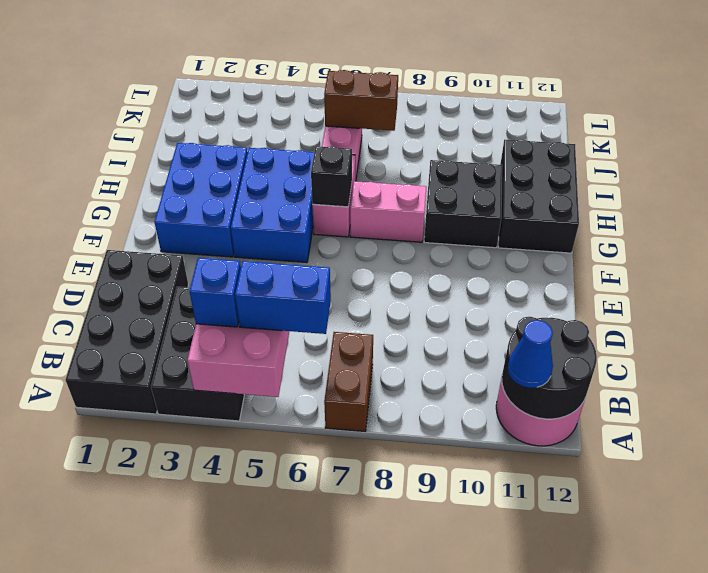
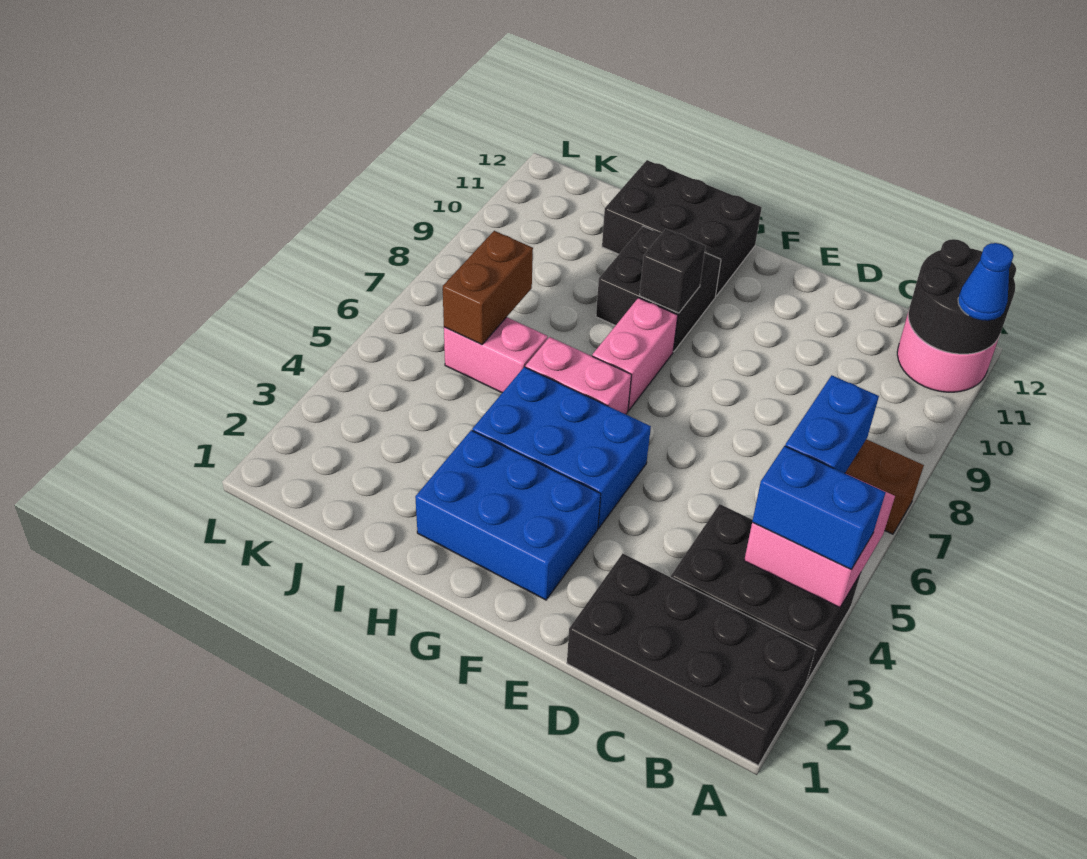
blue 1x1 brick [190,258,241,327] -> blue 1x2 brick [752,446,886,570]
black 1x1 brick [311,146,352,207] -> black 1x1 brick moved to [640,229,705,313]

